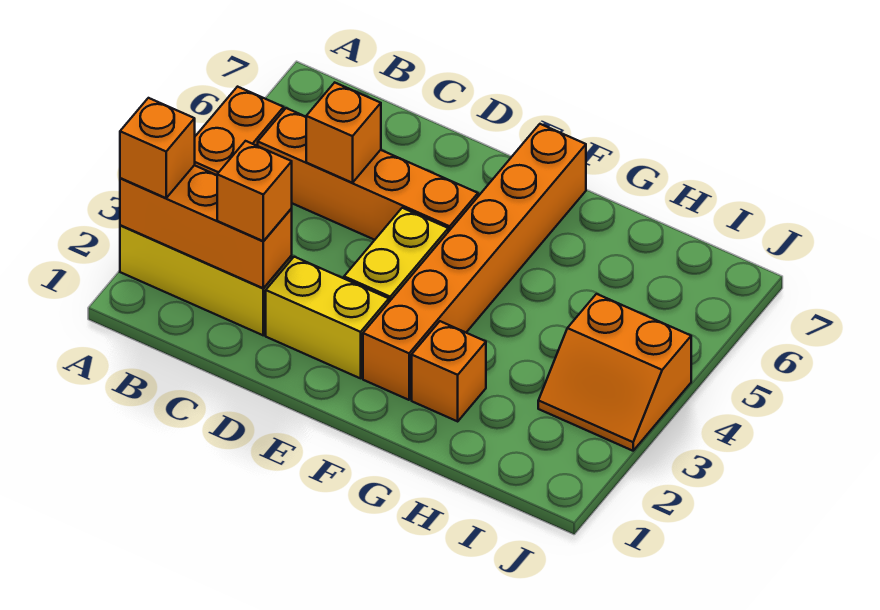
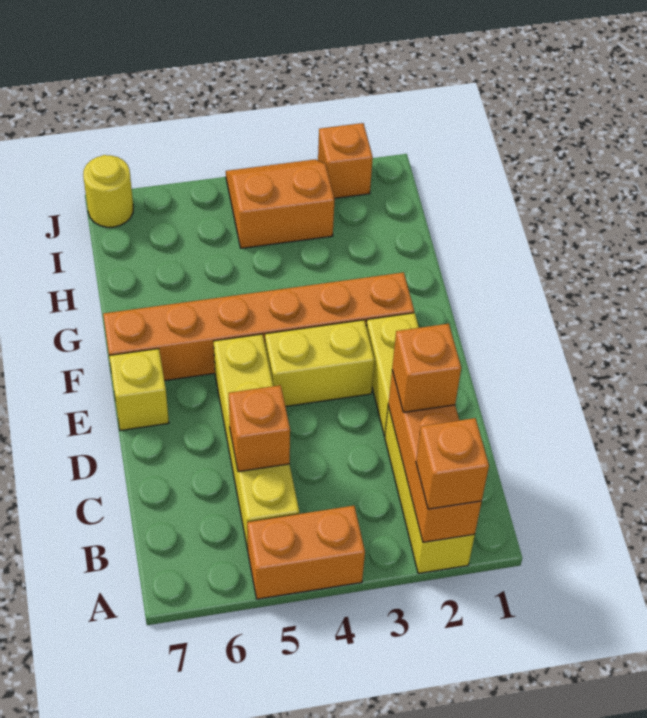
orange 1x4 brick [258,108,478,240] -> yellow 1x4 brick [214,334,299,550]
none -> yellow 1x1 brick [109,349,169,430]
orange 1x1 brick [412,321,486,421] -> orange 1x1 brick moved to [318,123,373,198]
orange 2x2 slope [538,294,691,451] -> orange 2x2 slope turned to [226,159,335,248]
none -> yellow 1x1 round brick [83,155,133,227]

